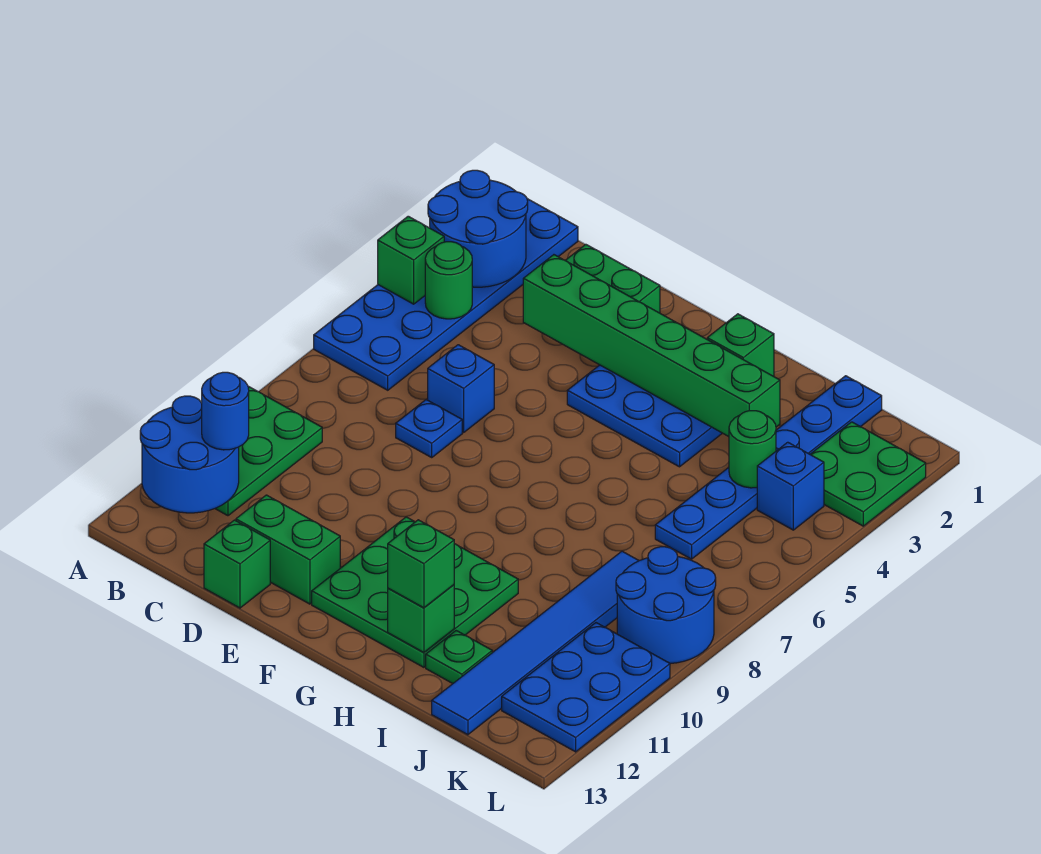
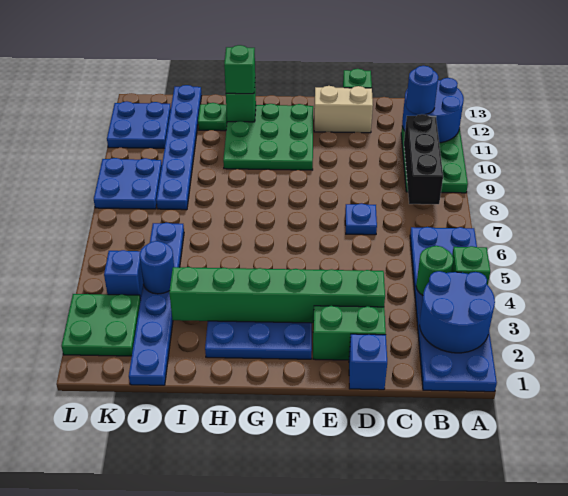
none -> black 1x3 brick [404,114,443,204]
blue 1x1 brick [428,345,494,432] -> blue 1x1 brick moved to [349,334,387,390]
green 1x2 brick [236,495,340,604] -> tan 1x2 brick [314,86,373,133]
green 1x1 brick [707,314,774,376] -> none
green 1x1 round brick [729,411,776,488] -> blue 1x1 round brick [140,241,174,294]
blue 1x6 tile [432,551,639,735] -> blue 1x6 plate [156,85,202,210]
blue 2x2 round brick [616,547,716,664] -> blue 2x2 plate [94,158,162,209]
blue 2x3 plate [502,623,670,752] -> blue 2x2 plate [107,101,171,148]

